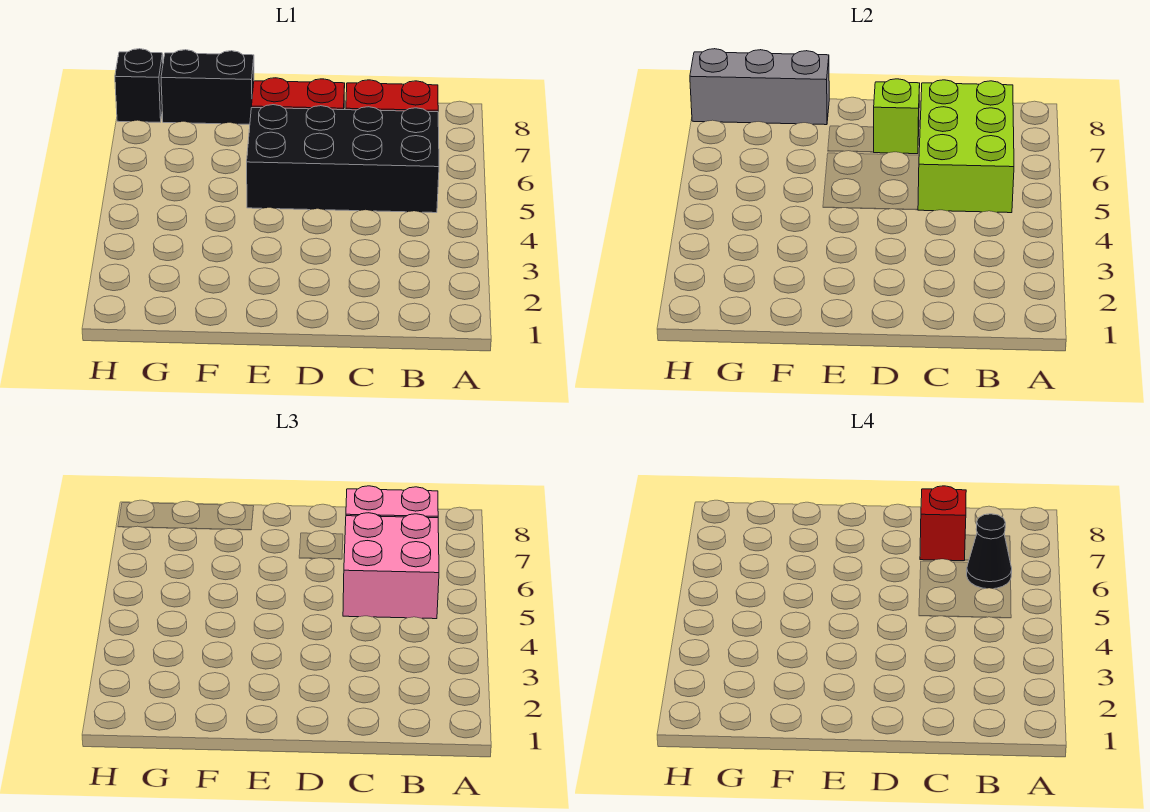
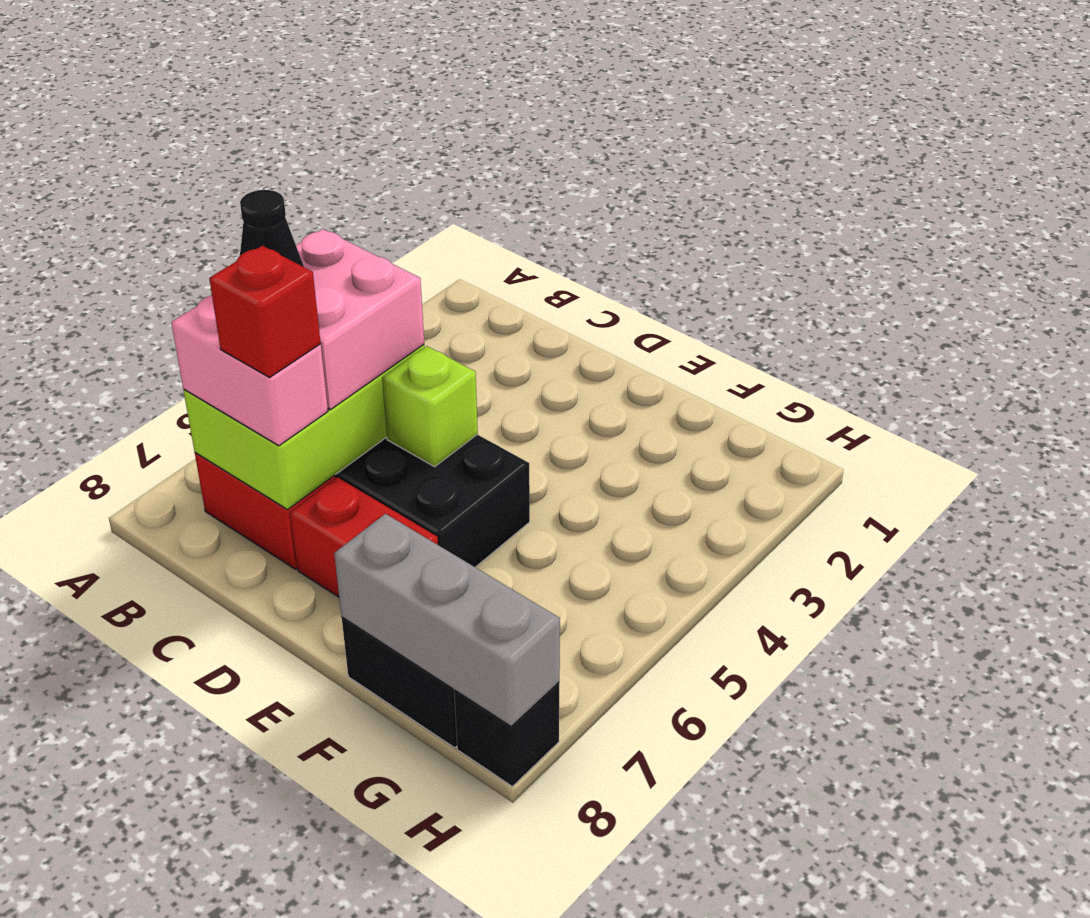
lime 1x1 brick [874,79,920,154] -> lime 1x1 brick moved to [382,346,478,467]

